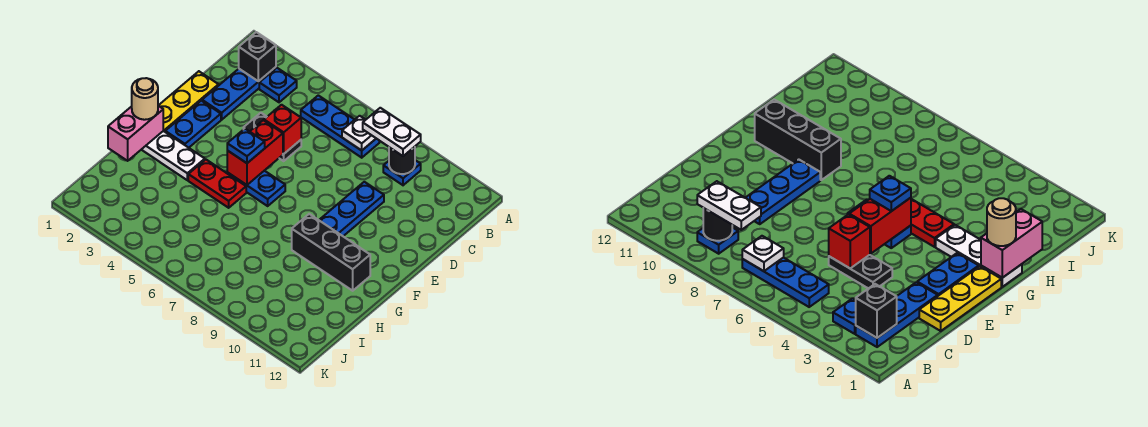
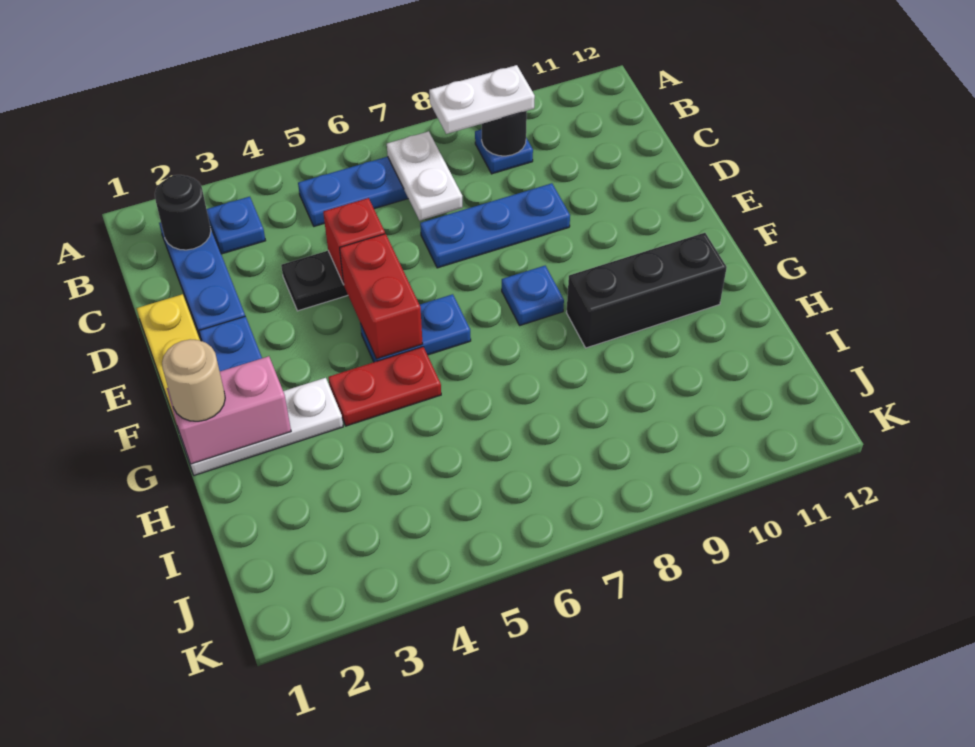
black 1x1 brick [239,32,276,81] -> black 1x1 round brick [155,175,211,250]
white 1x1 plate [342,116,376,150] -> white 1x2 plate [387,131,463,221]
blue 1x3 plate [319,182,384,236] -> blue 1x3 plate turned to [420,183,570,268]
blue 1x1 plate [227,129,265,163] -> blue 1x1 plate moved to [502,266,564,325]
pink 1x2 brick [108,106,163,161] -> pink 1x2 brick turned to [167,356,291,464]

